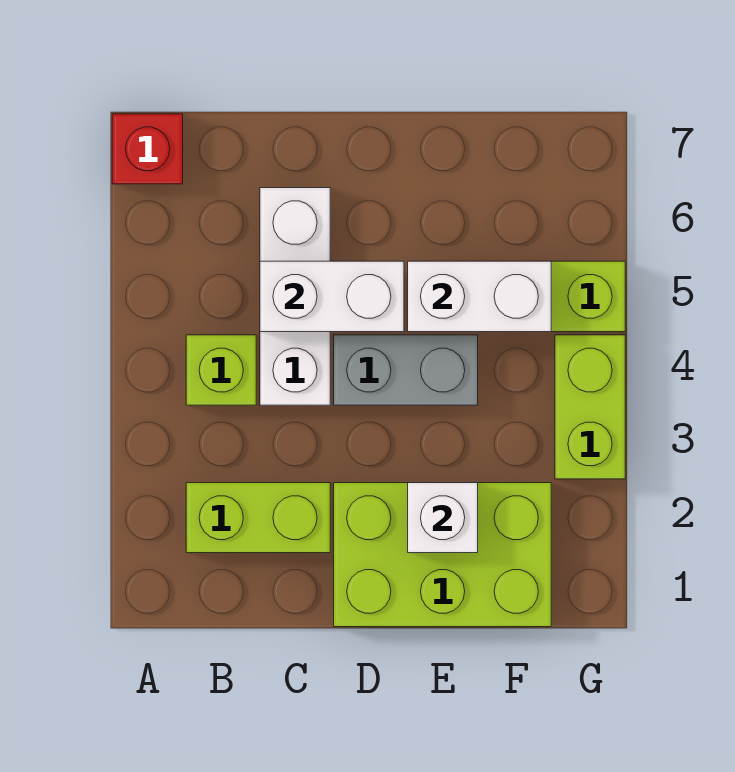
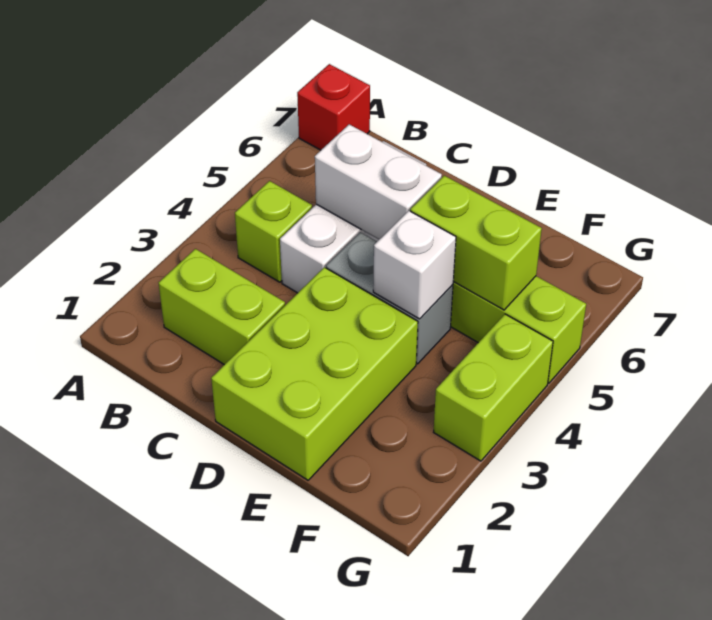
lime 2x3 brick [334,483,551,627] -> lime 2x3 brick turned to [211,267,418,480]
white 1x1 brick [408,483,478,553] -> white 1x1 brick moved to [373,211,456,319]
white 1x2 brick [408,261,551,332] -> lime 1x2 brick [410,176,542,310]

